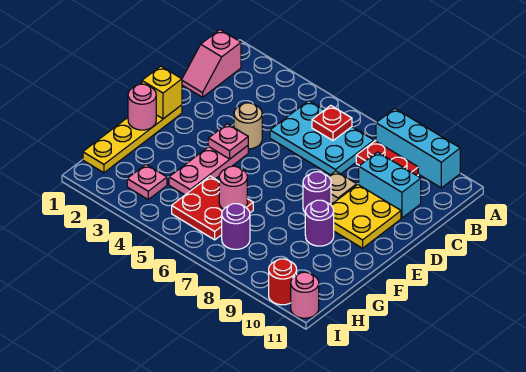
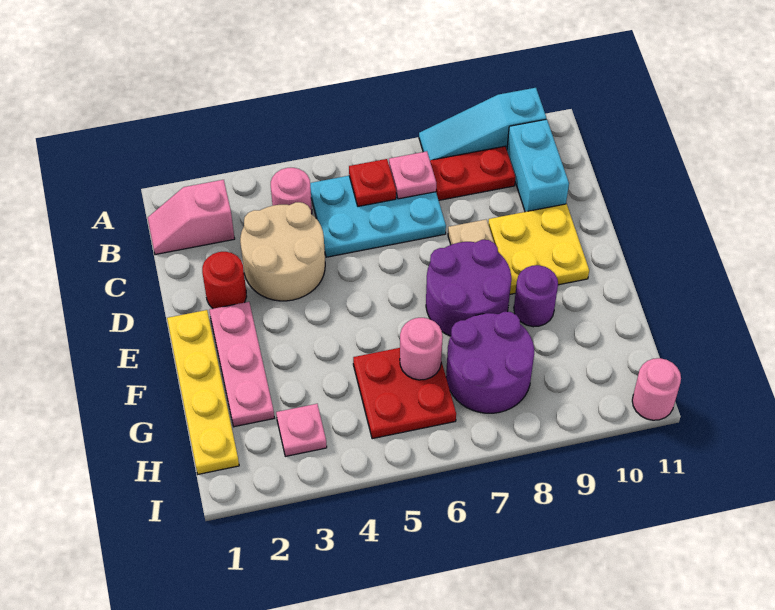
cyan 1x3 brick [376,109,460,188] -> cyan 1x3 slope [419,88,546,160]
pink 1x2 slope [182,30,241,97] -> pink 1x2 slope turned to [148,180,235,255]
cyan 1x2 brick [359,152,421,218] -> cyan 1x2 brick turned to [507,119,569,212]
tan 1x1 round brick [234,103,262,149] -> tan 2x2 round brick [240,202,325,301]
yellow 1x1 brick [142,66,182,119] -> none
pink 1x3 plate [169,146,248,195] -> pink 1x3 plate moved to [209,302,274,427]
pink 1x1 plate [208,124,248,159] -> pink 1x1 plate moved to [389,151,436,199]
purple 1x1 round brick [303,172,331,212] -> purple 2x2 round brick [426,240,511,336]
pink 1x1 round brick [128,84,156,130] -> pink 1x1 round brick moved to [271,168,312,214]
purple 1x1 round brick [222,204,250,249] -> purple 2x2 round brick [446,312,534,413]
red 1x1 round brick [269,259,297,305] -> red 1x1 round brick moved to [202,252,247,309]

